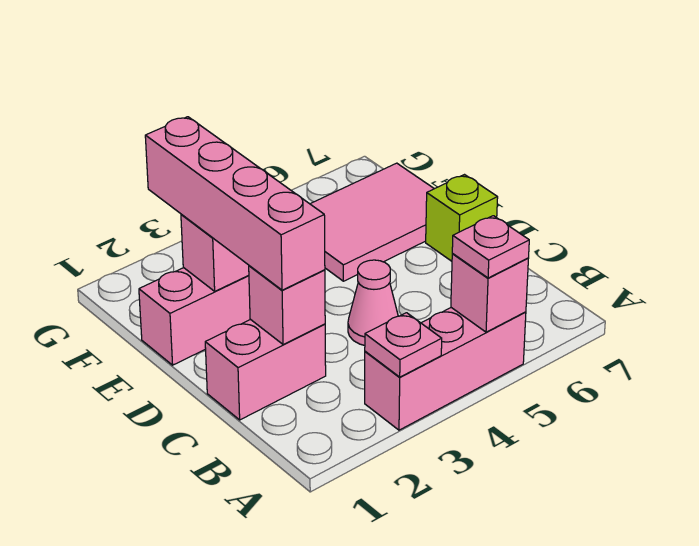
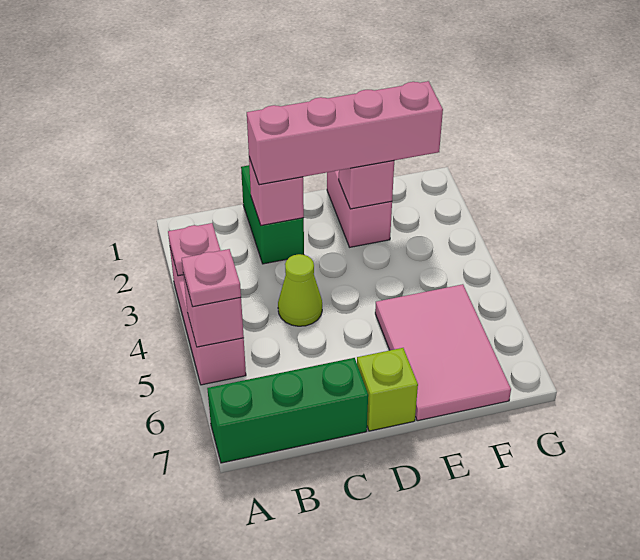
none -> green 1x3 brick [207,358,368,463]
pink 1x2 brick [205,319,326,420] -> green 1x2 brick [241,165,304,264]
pink 1x1 cone [348,260,398,345] -> lime 1x1 cone [278,254,322,326]

